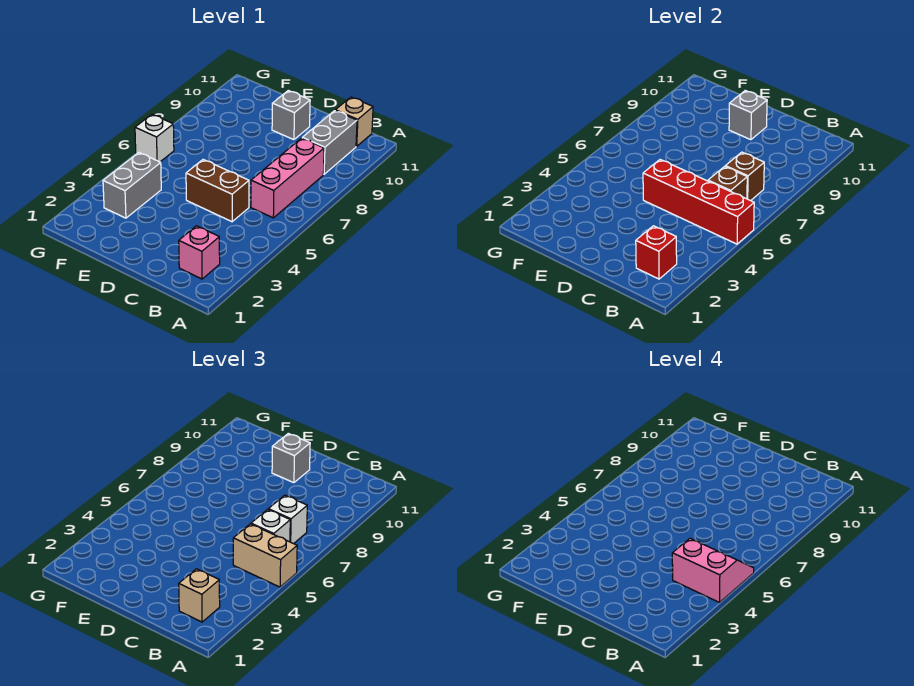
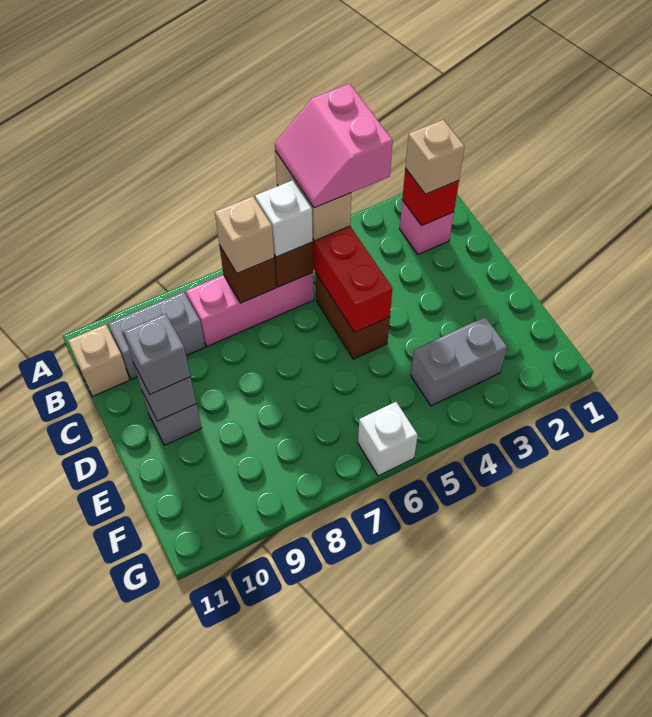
white 1x1 brick [268,495,307,544] -> tan 1x1 brick [215,196,274,274]

